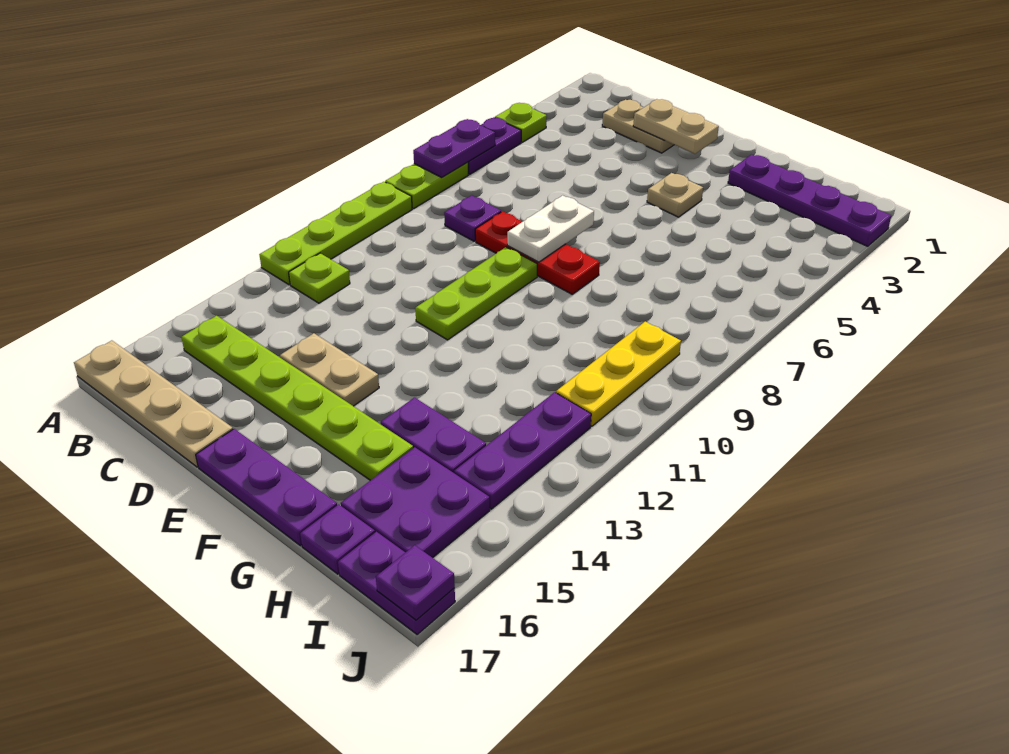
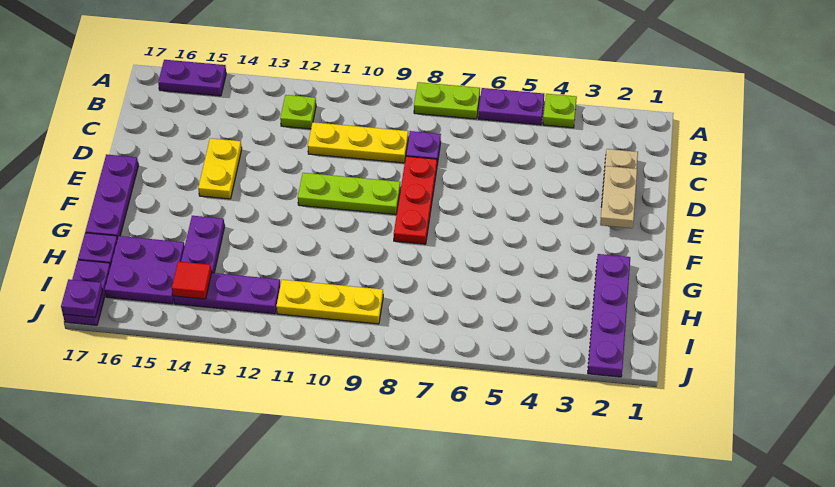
purple 1x2 plate [413,119,495,178] -> purple 1x2 plate moved to [158,60,226,96]
lime 1x4 plate [259,182,412,285] -> none
tan 1x4 plate [74,340,233,467] -> none
lime 1x6 plate [181,316,413,480] -> none
none -> yellow 1x3 plate [308,122,408,163]
tan 1x2 plate [280,333,379,406] -> yellow 1x2 plate [198,138,242,199]
white 1x2 plate [507,195,594,262] -> none
tan 1x1 plate [647,173,703,217] -> none
none -> red 1x1 tile [172,261,212,299]

